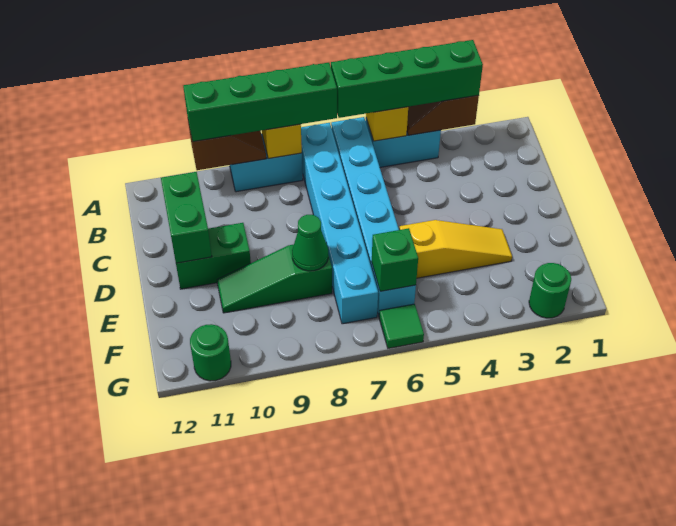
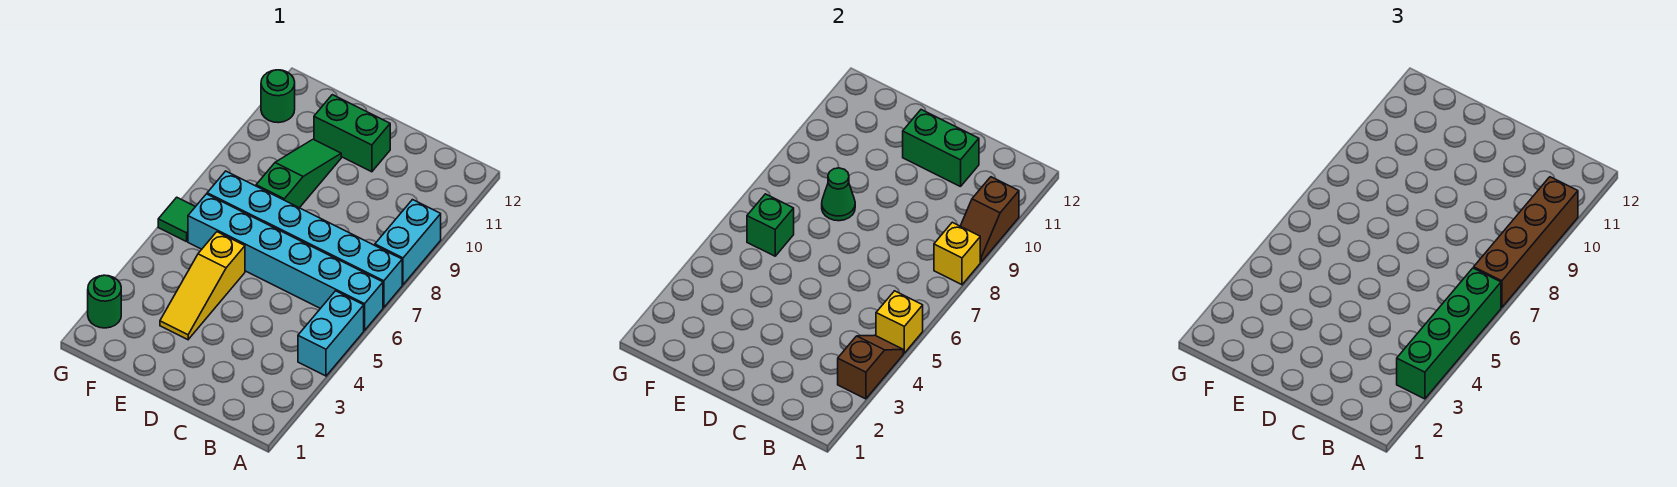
green 1x4 brick [183,63,337,142] -> brown 1x4 brick [1474,177,1578,308]
green 1x2 brick [176,223,251,289] -> green 1x2 brick turned to [314,95,390,172]

